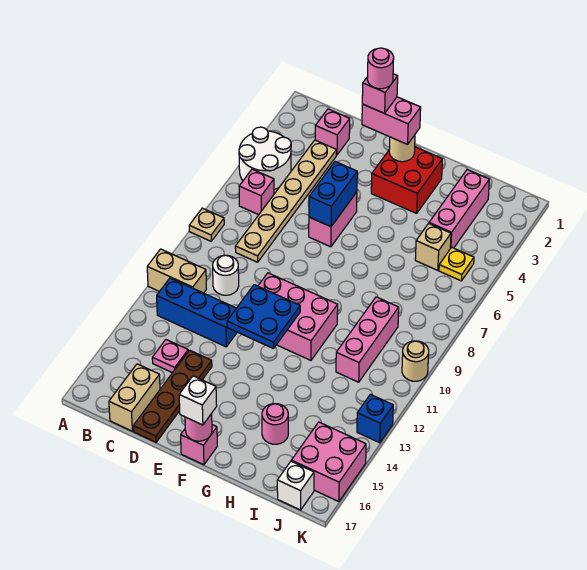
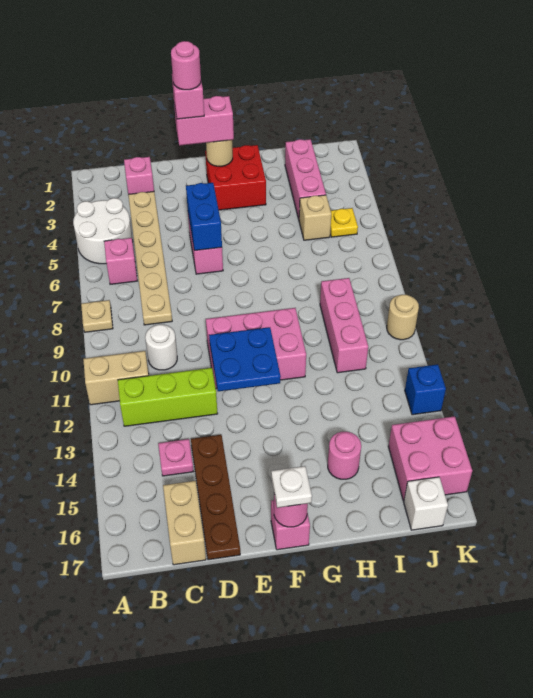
blue 1x3 brick [157,278,237,347] -> lime 1x3 brick [118,368,218,426]
white 1x1 brick [179,376,217,425] -> white 1x1 plate [271,466,312,508]

